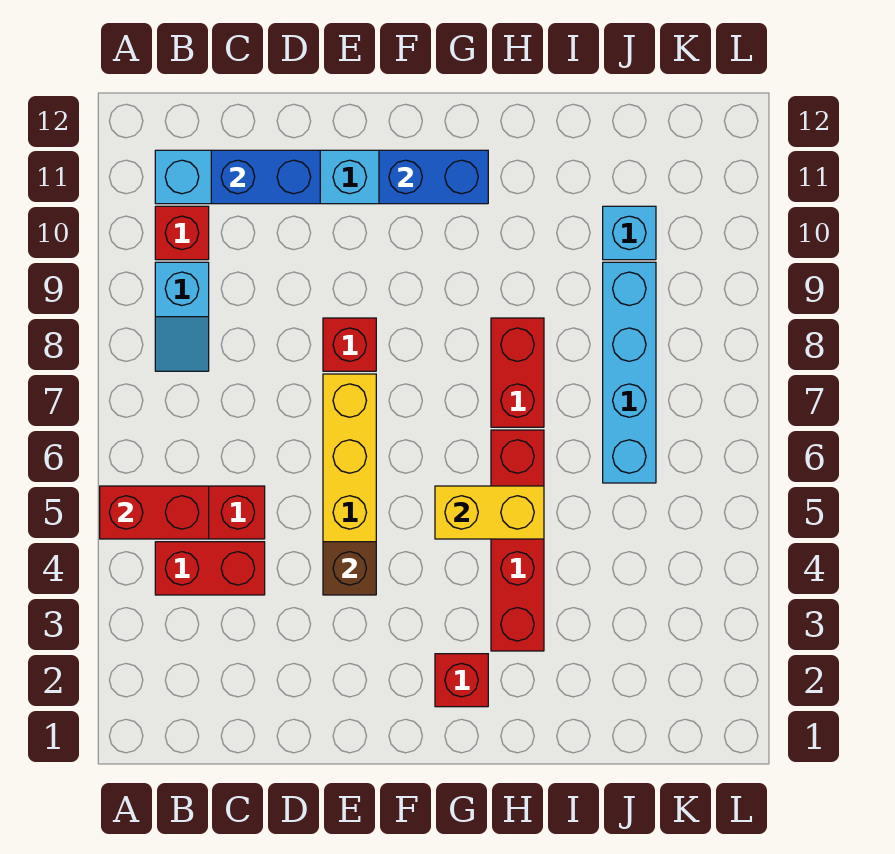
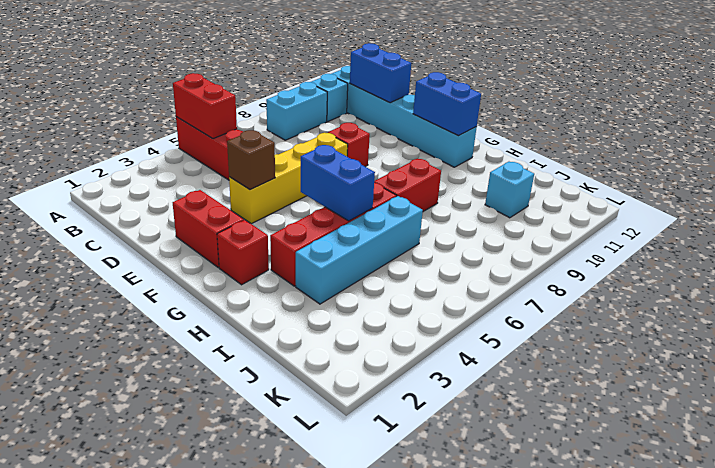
red 1x2 brick [155,542,265,595] -> red 1x2 brick moved to [173,190,244,268]
cyan 1x2 slope [155,262,209,371] -> cyan 1x2 brick [266,82,327,140]
red 1x1 brick [155,206,209,260] -> cyan 1x1 brick [312,74,348,122]
yellow 1x2 brick [435,486,544,539] -> blue 1x2 brick [301,145,375,221]
cyan 1x4 brick [603,262,656,483] -> cyan 1x4 brick moved to [296,196,423,304]

